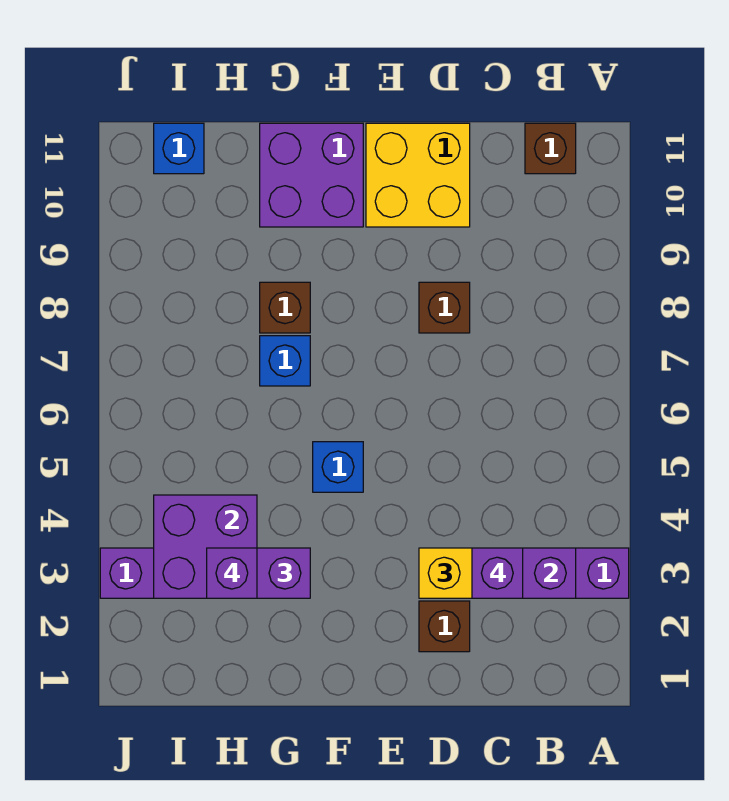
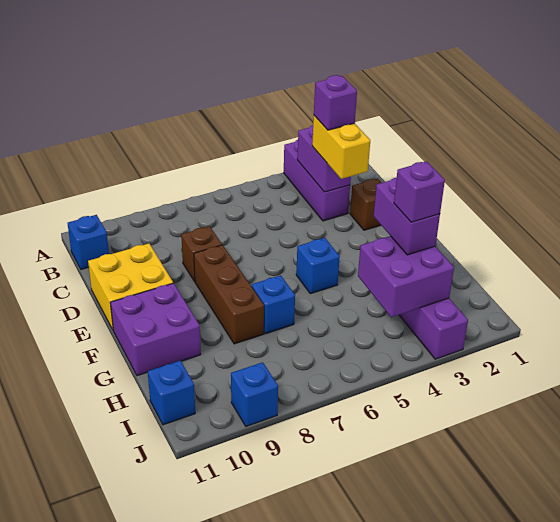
brown 1x1 brick [525,123,576,174] -> blue 1x1 brick [68,215,109,269]
brown 1x1 brick [260,282,310,333] -> brown 1x3 brick [194,245,264,344]
none -> blue 1x1 brick [231,362,278,426]

